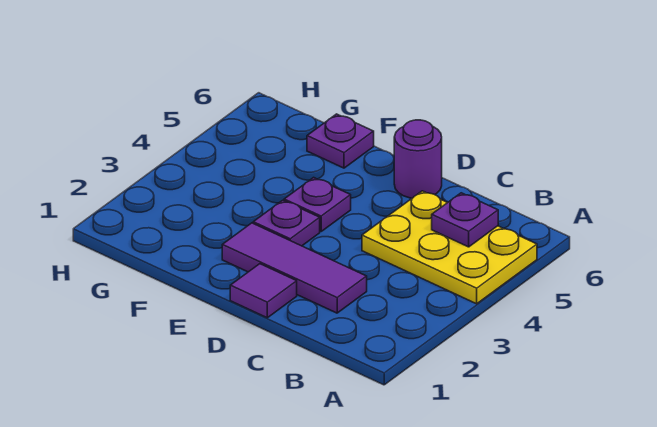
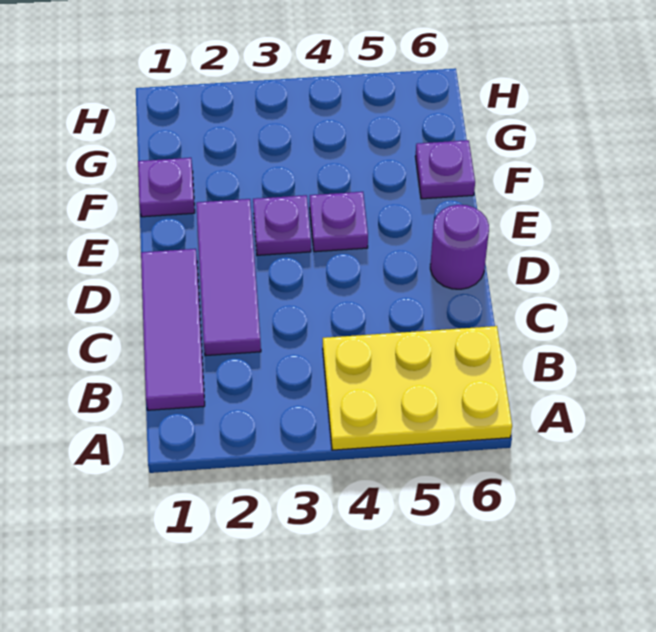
yellow 2x3 plate [362,191,537,304] -> yellow 2x3 plate turned to [323,326,512,450]
purple 1x1 plate [432,193,498,247] -> purple 1x1 plate moved to [138,158,195,217]
purple 1x1 tile [230,264,297,318] -> purple 1x3 tile [141,249,205,410]

